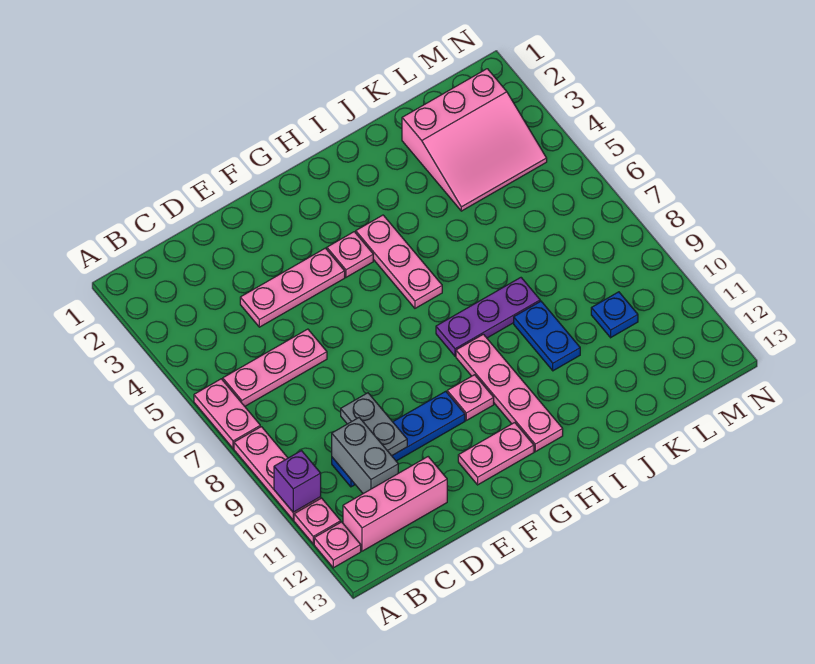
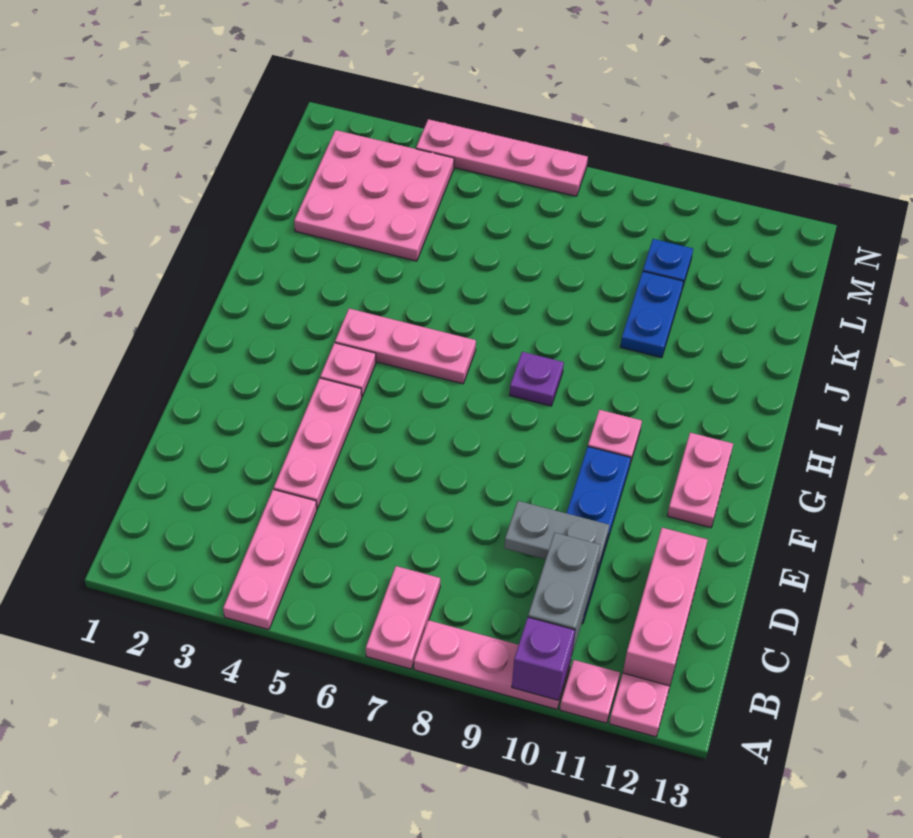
pink 1x2 plate [194,379,260,448] -> pink 1x2 plate turned to [366,566,440,669]
pink 1x3 plate [223,329,327,406] -> pink 1x3 plate moved to [223,489,317,630]
grey 1x2 brick [332,418,398,494] -> grey 1x2 brick turned to [528,533,601,654]
purple 1x3 plate [436,278,540,356] -> purple 1x1 plate [510,352,564,406]
pink 1x4 plate [456,334,563,452] -> pink 1x4 plate moved to [416,119,588,196]
blue 1x2 plate [514,301,580,371] -> blue 1x2 plate turned to [620,271,684,358]
pink 3x3 slope [402,69,547,211] -> pink 3x3 plate [294,130,454,261]

